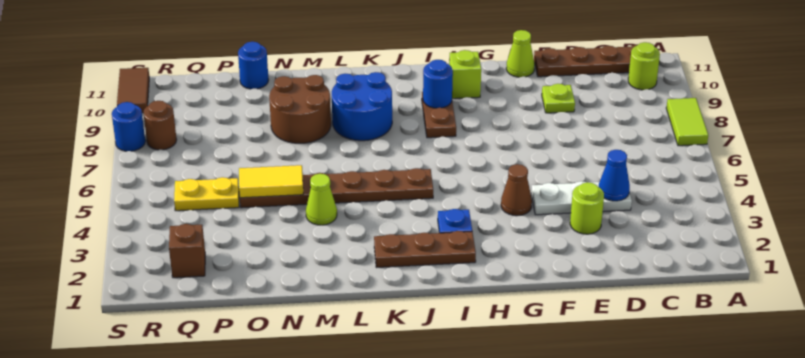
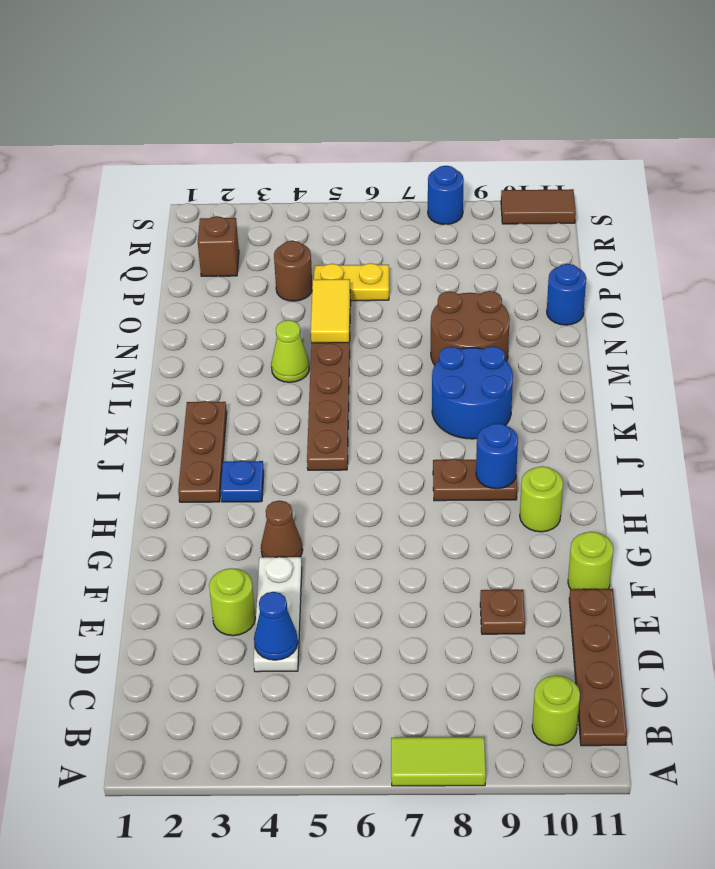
lime 1x1 plate [542,84,575,113] -> brown 1x1 plate [480,590,525,634]
lime 1x1 cone [506,30,535,77] -> lime 1x1 round brick [568,532,613,589]
lime 1x1 brick [449,50,481,99] -> lime 1x1 round brick [520,466,563,532]
yellow 1x2 plate [174,177,239,211] -> yellow 1x2 plate turned to [314,263,389,301]
brown 1x1 round brick [143,101,177,150] -> brown 1x1 round brick moved to [274,241,312,301]

